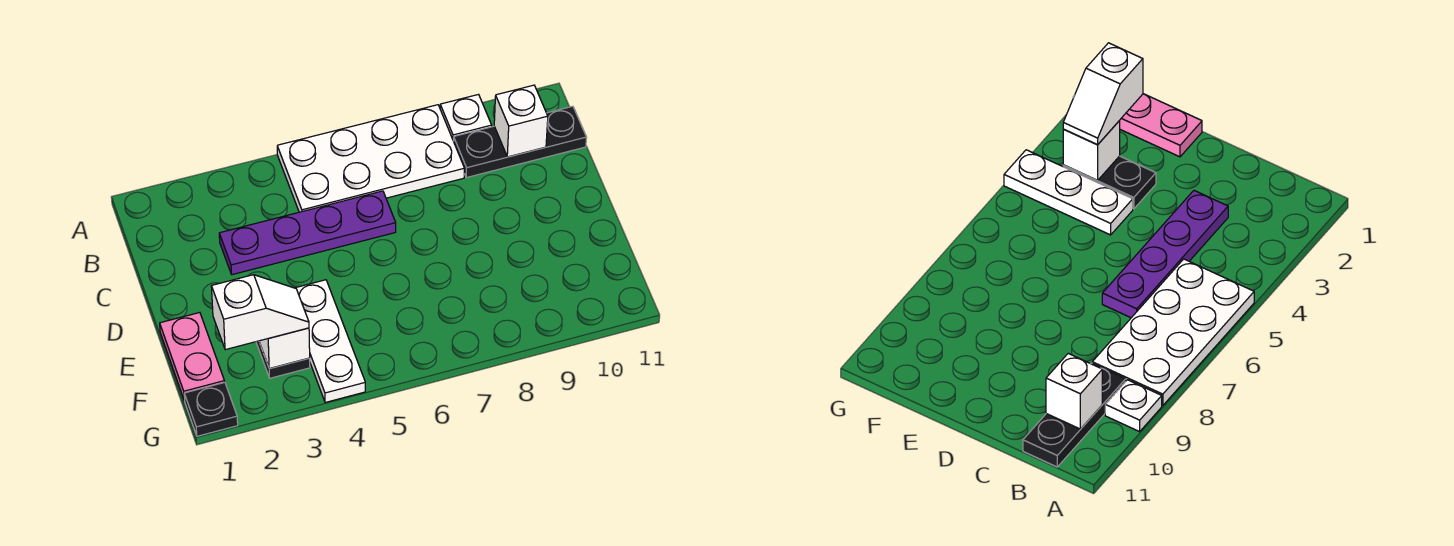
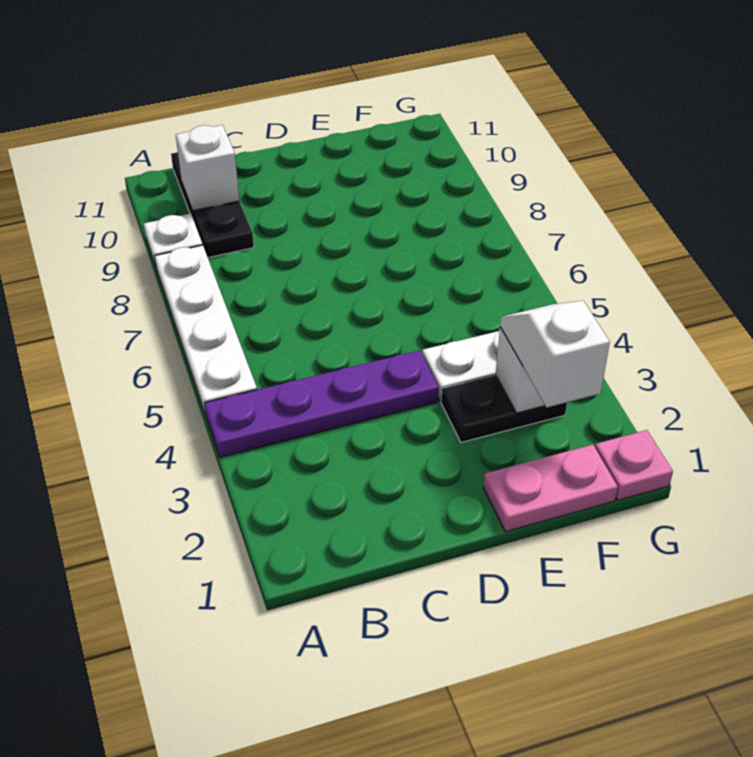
white 2x4 plate [277,105,465,212] -> white 1x4 plate [155,245,257,415]
purple 1x4 plate [219,191,396,275] -> purple 1x4 plate turned to [204,350,439,457]
black 1x1 plate [184,382,238,436] -> pink 1x1 plate [595,430,673,500]

